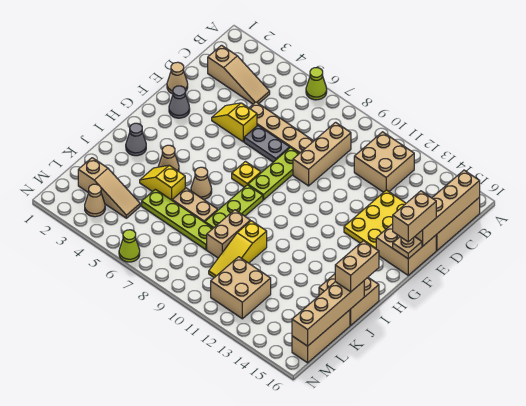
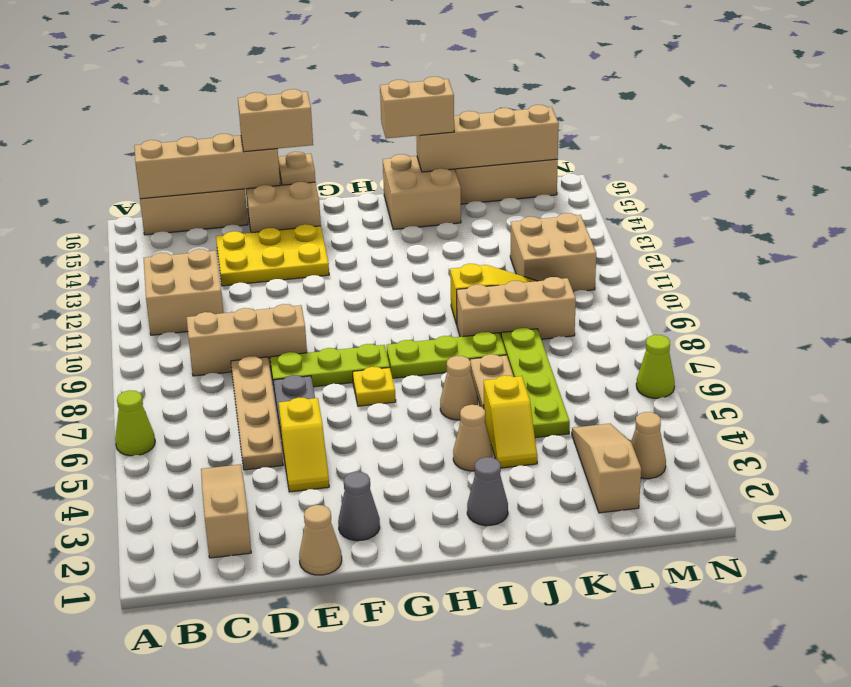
tan 1x2 brick [207,210,250,258] -> tan 1x3 brick [457,277,576,339]

